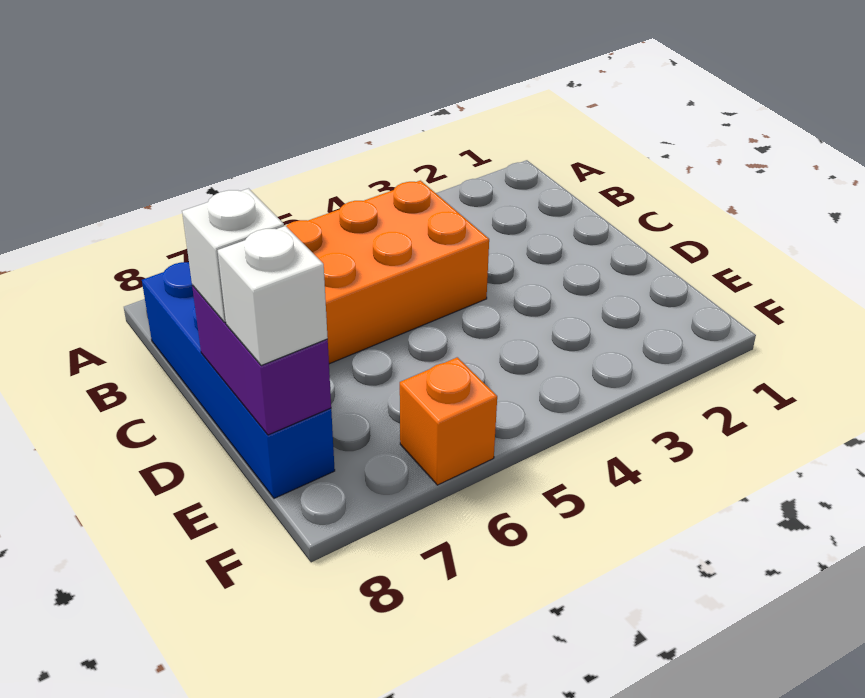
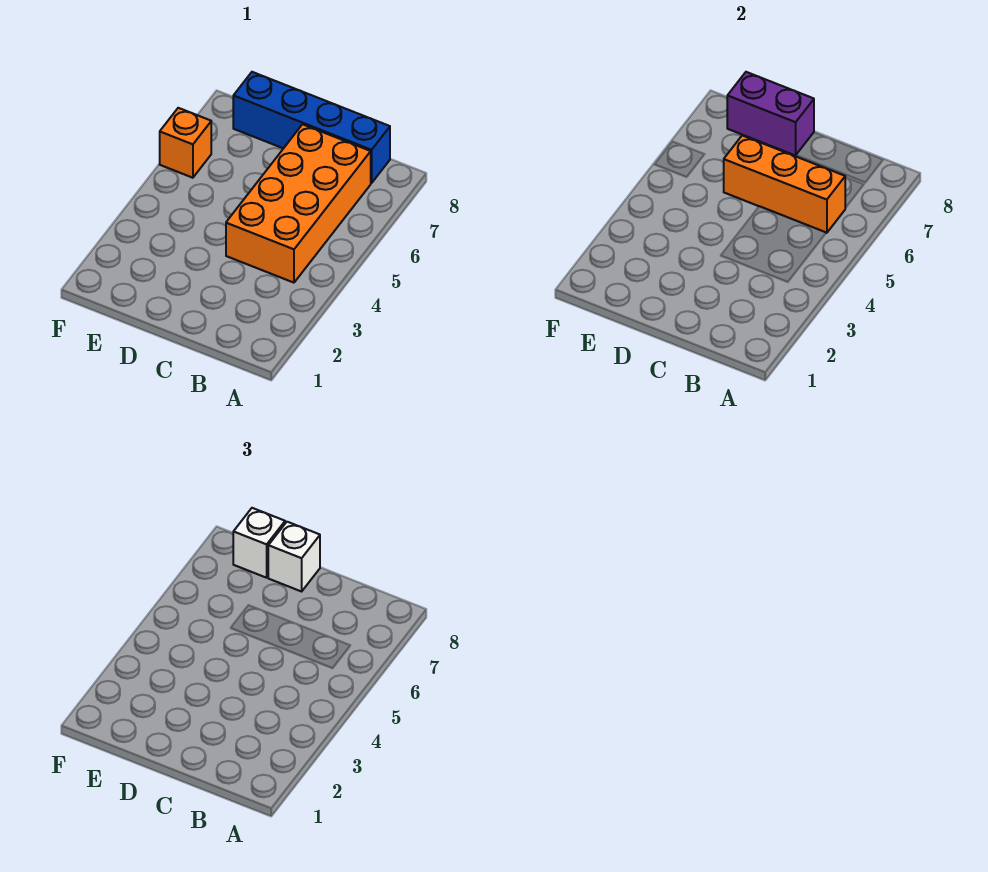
none -> orange 1x3 brick [724,135,845,233]

